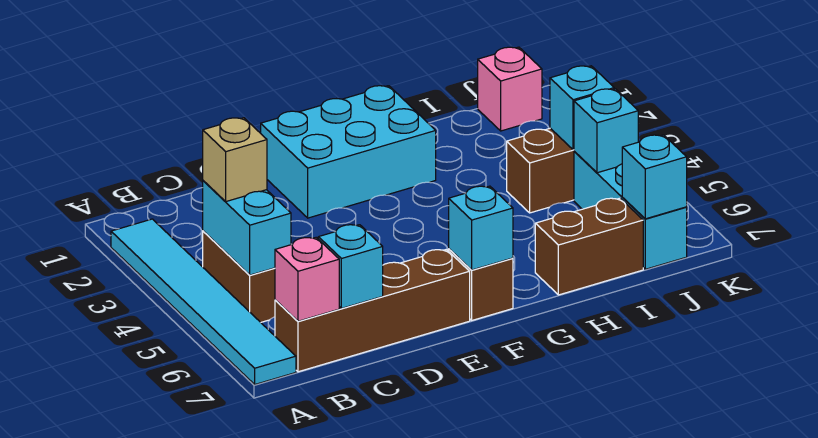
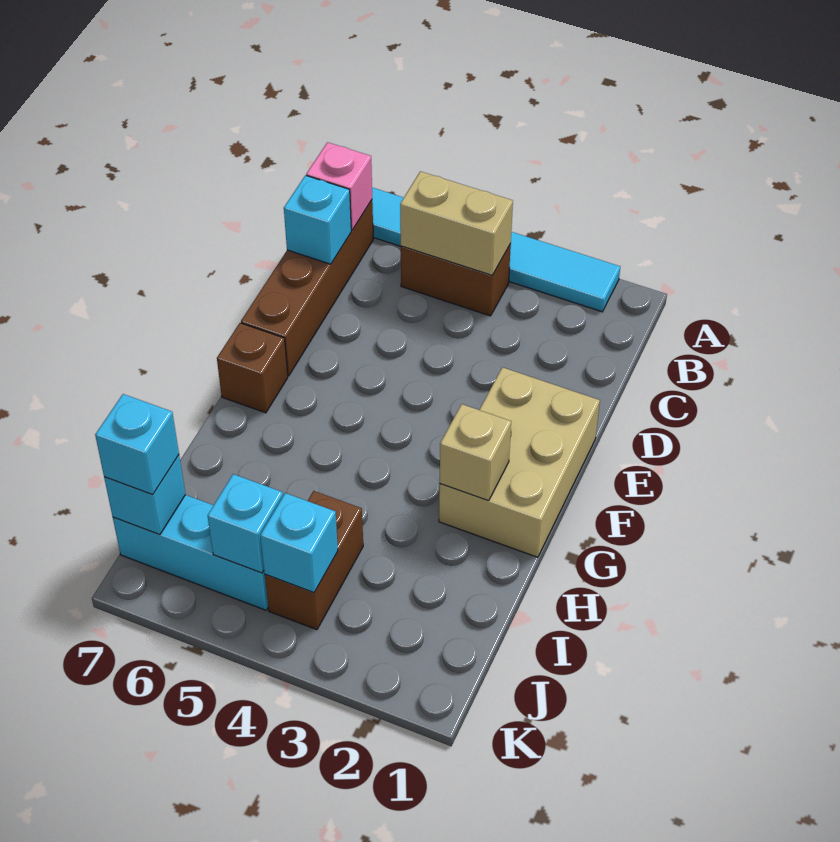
cyan 1x2 brick [203,181,291,275] -> tan 1x2 brick [400,171,513,275]
tan 1x1 brick [203,118,267,202] -> tan 1x1 brick moved to [440,404,511,501]
cyan 2x3 brick [261,86,436,218] -> tan 2x3 brick [439,367,600,557]
cyan 1x1 brick [449,186,513,270] -> cyan 1x1 brick moved to [95,394,179,494]
brown 1x2 brick [535,198,643,295] -> none
pink 1x1 brick [478,47,542,131] -> none

